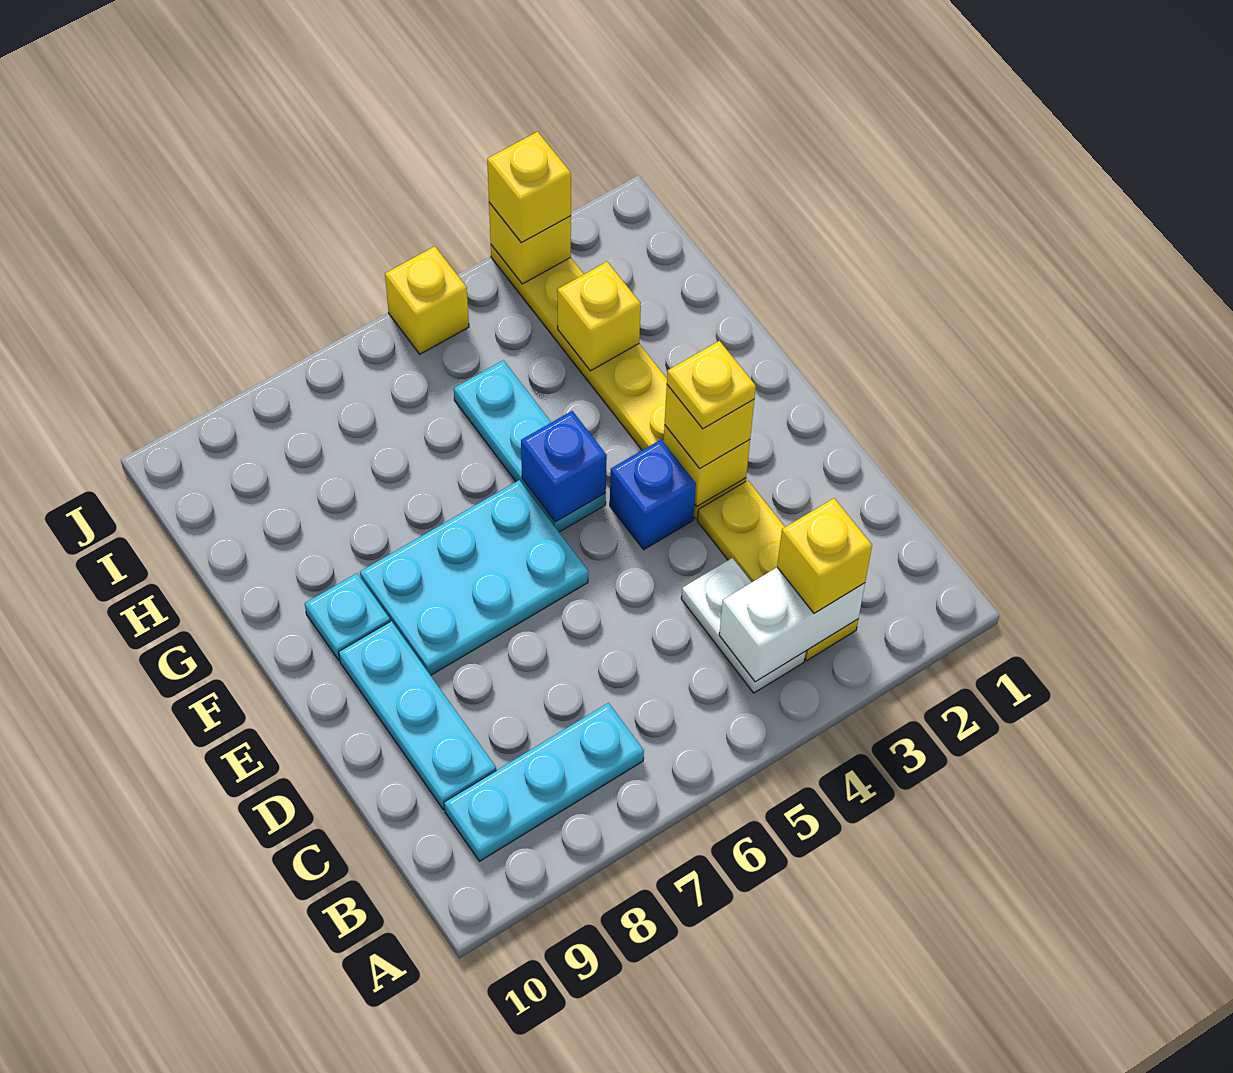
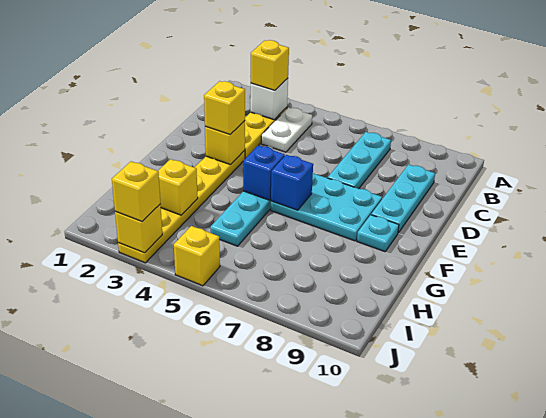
white 1x2 brick [719,567,865,682] -> white 1x1 brick [250,78,288,120]
cyan 1x3 plate [444,703,644,861] -> cyan 1x3 plate turned to [328,132,391,189]
yellow 1x1 plate [667,341,756,429] -> none
blue 1x1 brick [610,440,696,550] -> blue 1x1 brick moved to [271,155,313,210]

